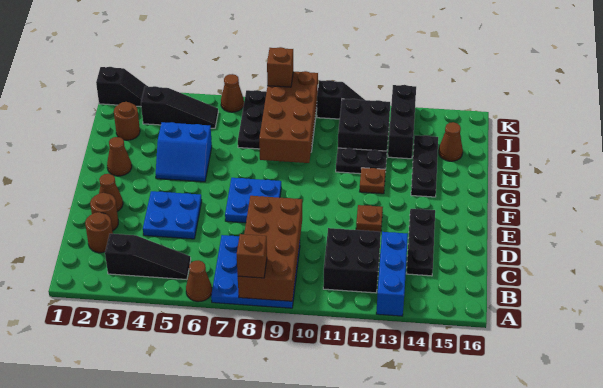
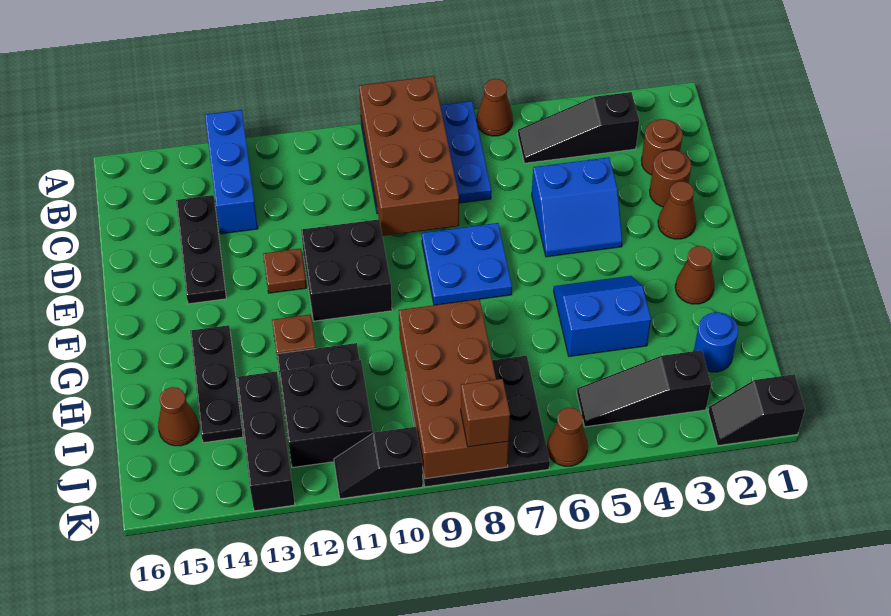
brown 1x1 brick [237,234,267,278] -> none
black 2x2 brick [323,228,381,293] -> black 2x2 brick moved to [301,219,392,321]
blue 2x2 plate [143,191,202,239] -> blue 2x2 slope [532,157,622,257]
brown 1x1 round brick [114,102,140,140] -> blue 1x1 round brick [694,312,738,372]

